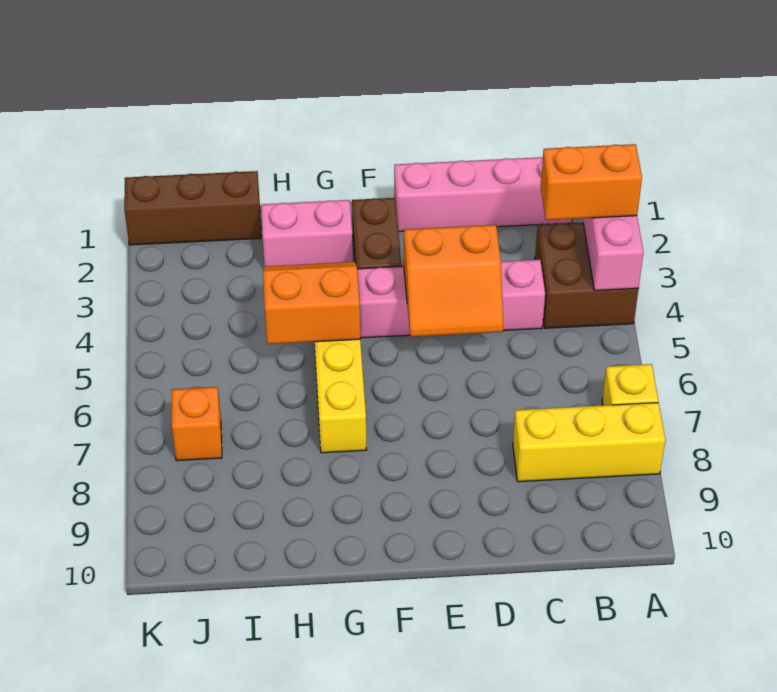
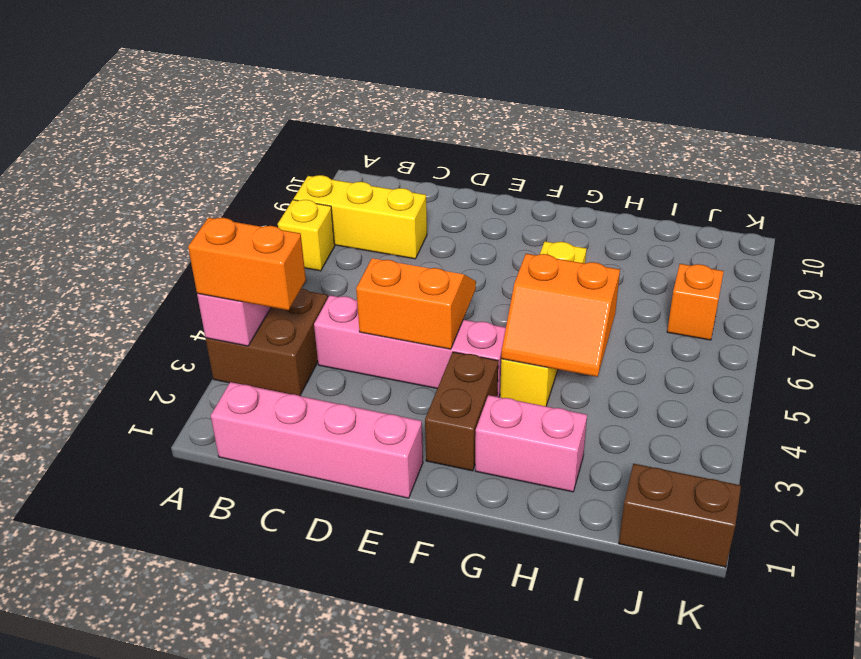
brown 1x3 brick [124,171,261,245] -> brown 1x2 brick [619,464,741,567]

